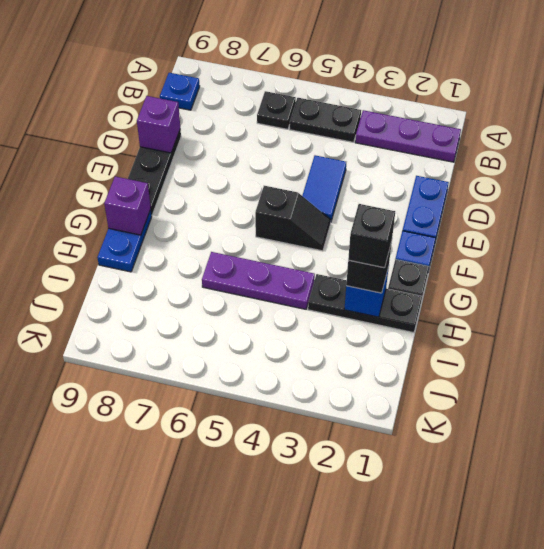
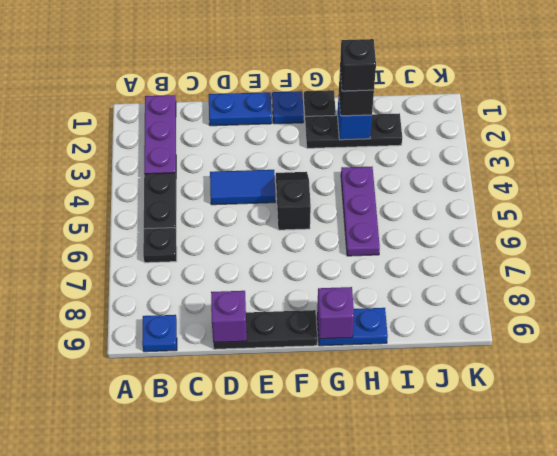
black 1x3 plate [308,274,422,333] -> black 1x3 plate turned to [305,113,402,148]

